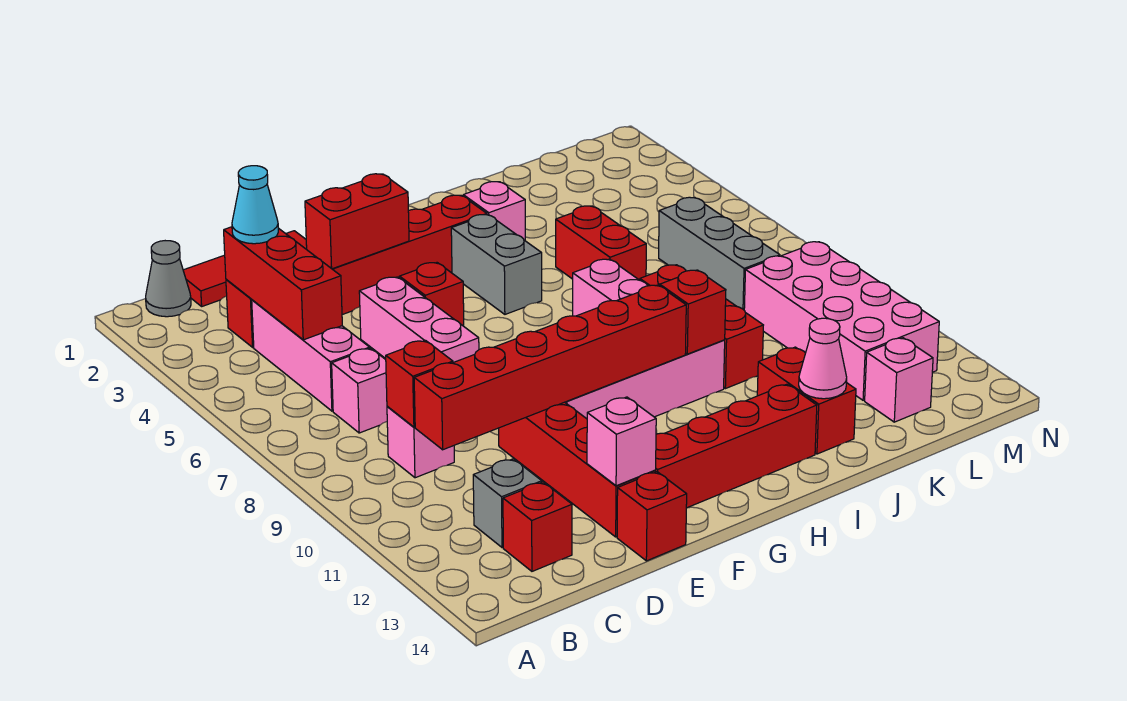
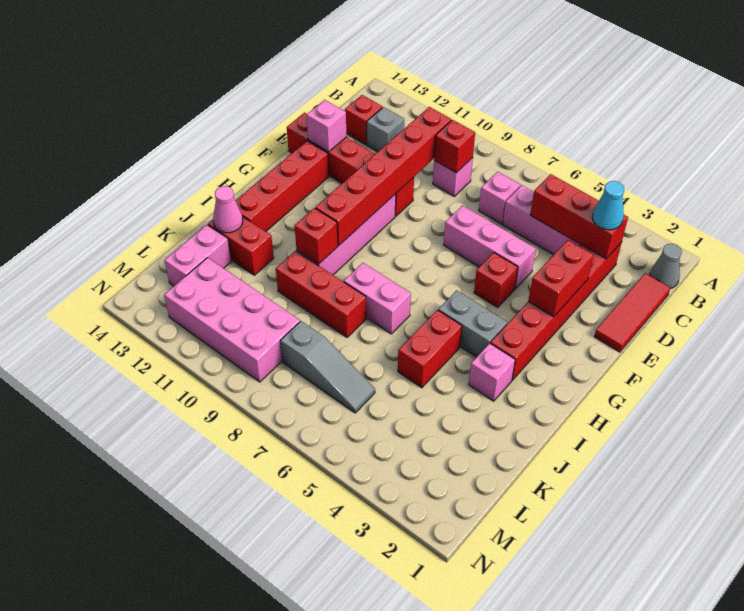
red 1x2 brick [556,206,646,280] -> red 1x2 brick turned to [398,310,462,388]
grey 1x3 brick [659,197,780,310] -> grey 1x3 slope [280,321,375,413]
pink 1x1 brick [865,338,933,422] -> pink 1x2 brick [164,225,231,286]

